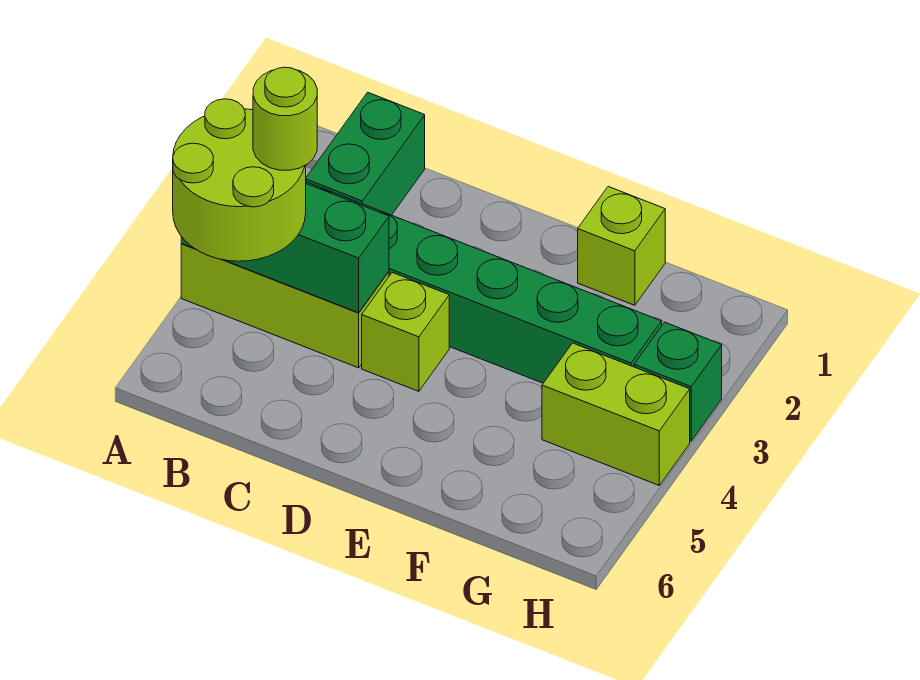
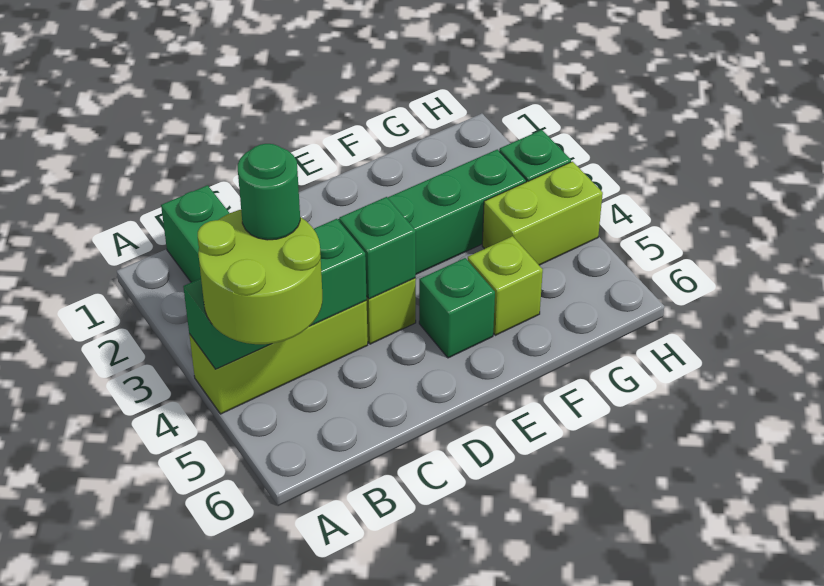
lime 1x1 round brick [253,67,317,170] -> green 1x1 round brick [238,144,300,240]
none -> green 1x1 brick [339,197,416,299]
none -> green 1x1 brick [419,258,495,358]
lime 1x1 brick [578,187,665,305] -> lime 1x1 brick moved to [468,236,543,335]

